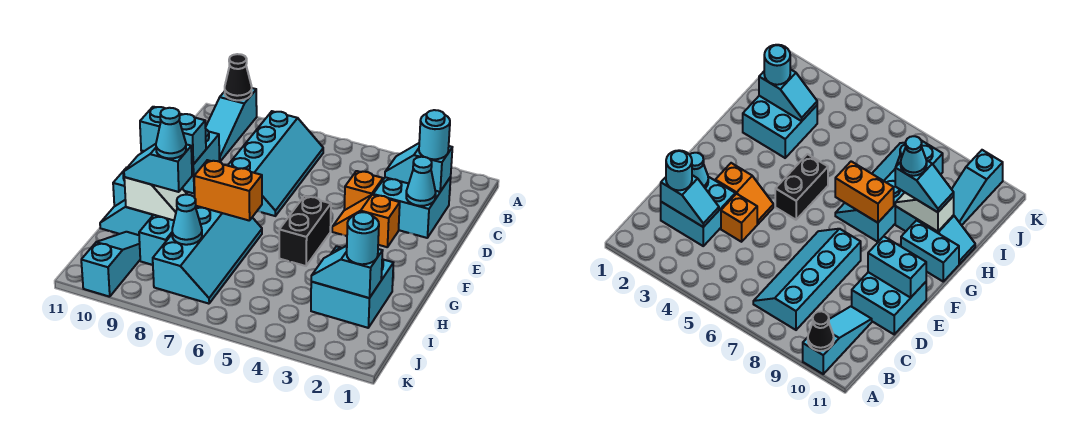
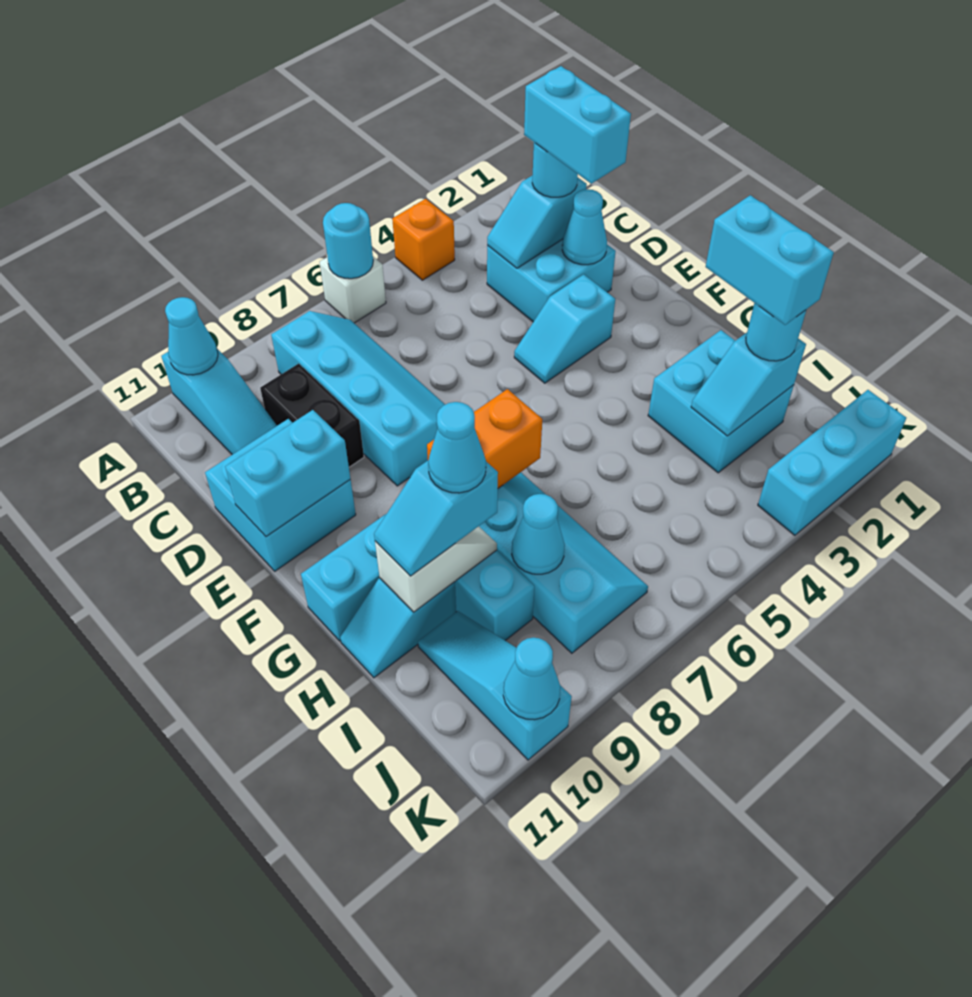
none -> white 1x1 brick [320,257,386,323]
none -> cyan 1x1 round brick [323,203,373,279]
black 1x1 cone [225,54,252,100] -> cyan 1x1 cone [165,297,218,375]
none -> cyan 1x2 brick [524,66,631,184]
orange 1x1 brick [344,171,383,210] -> orange 1x1 brick moved to [392,199,455,280]
orange 1x2 slope [332,195,400,247] -> cyan 1x2 slope [514,274,615,383]
black 1x2 brick [279,196,331,266] -> black 1x2 brick moved to [260,364,364,467]
none -> cyan 1x2 brick [706,195,834,325]
none -> cyan 1x3 brick [758,390,906,535]
none -> cyan 1x1 cone [503,637,560,720]

